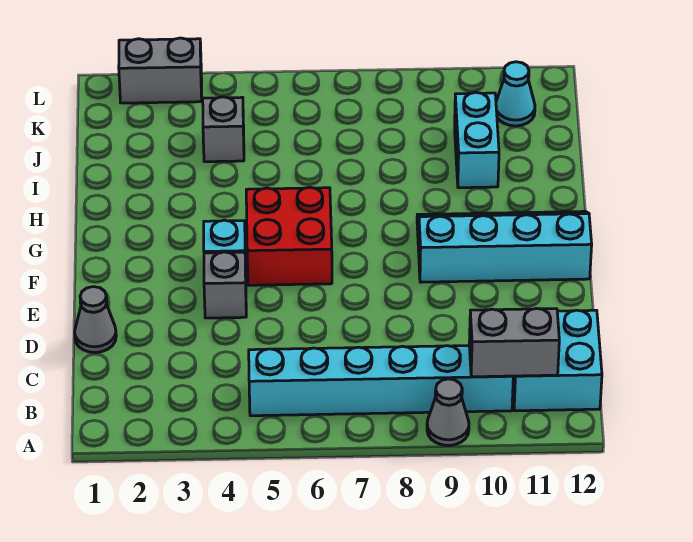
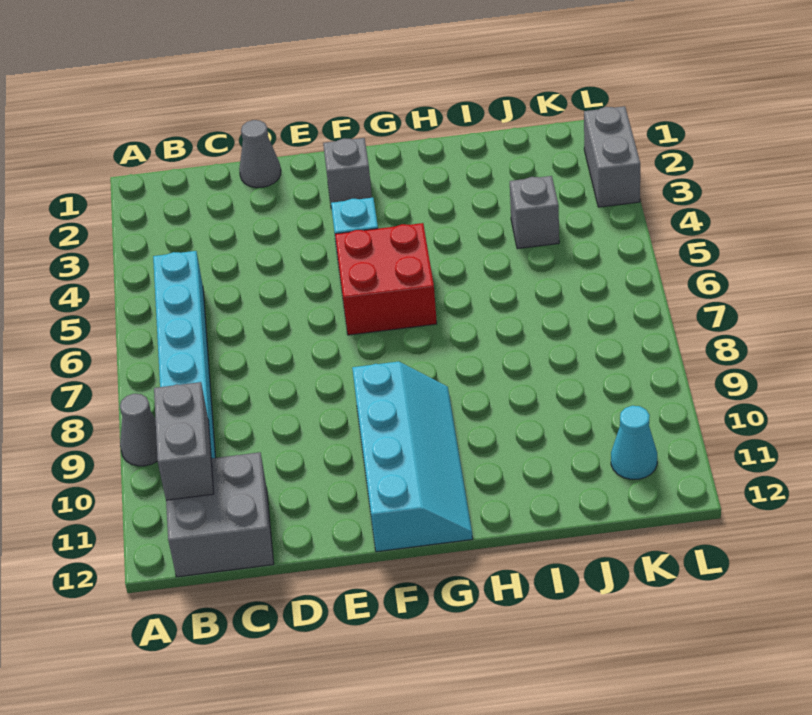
cyan 2x2 brick [513,310,602,411] -> grey 2x2 brick [166,452,274,577]
grey 1x1 brick [204,252,246,318] -> grey 1x1 brick moved to [323,138,372,209]
cyan 1x2 brick [455,92,499,188] -> none

